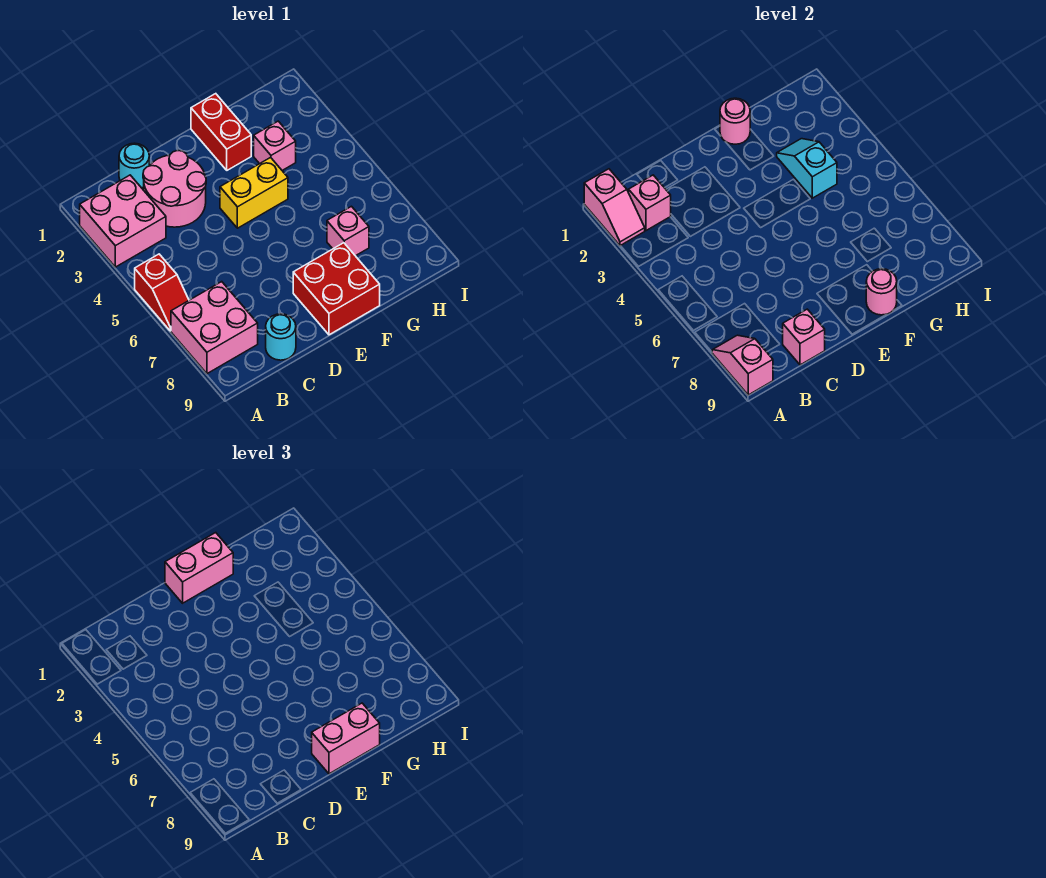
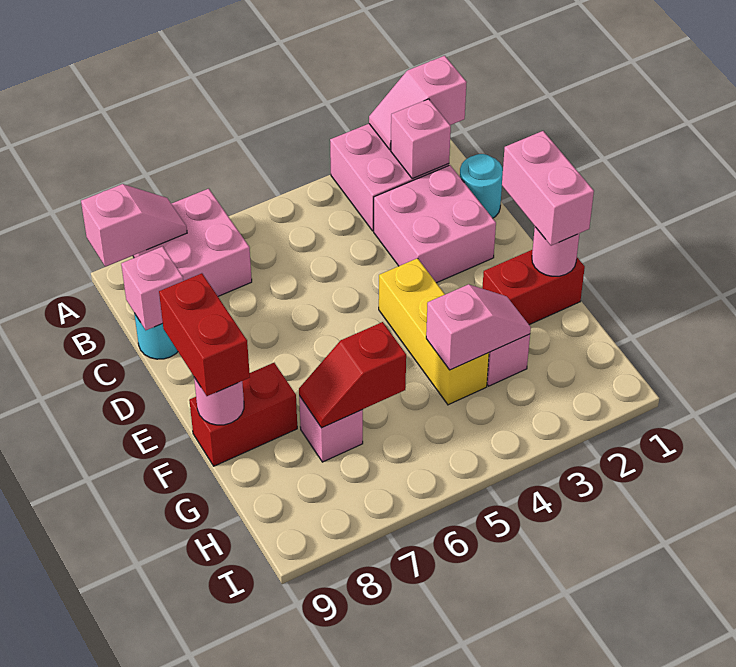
red 1x2 slope [135,254,189,331] -> red 1x2 slope moved to [299,322,406,428]
pink 2x2 round brick [143,151,206,227] -> pink 2x2 brick [374,165,496,283]
yellow 1x2 brick [220,158,288,228] -> yellow 1x3 brick [379,258,489,405]
red 2x2 brick [293,243,380,335] -> red 1x2 brick [189,363,297,466]
pink 1x2 brick [312,703,380,774] -> red 1x2 brick [159,273,250,396]
cyan 1x2 slope [777,139,837,198] -> pink 1x2 slope [426,284,531,370]

